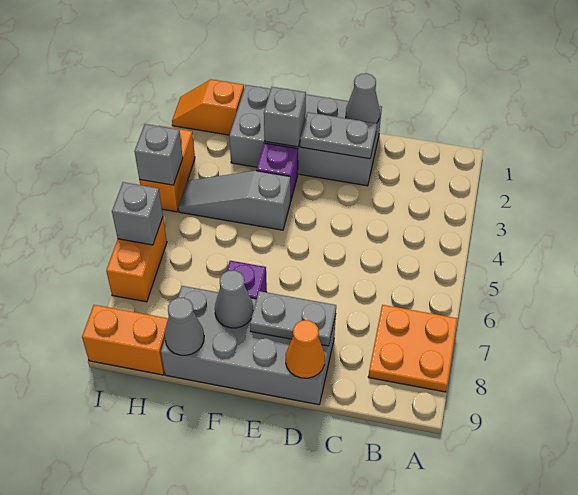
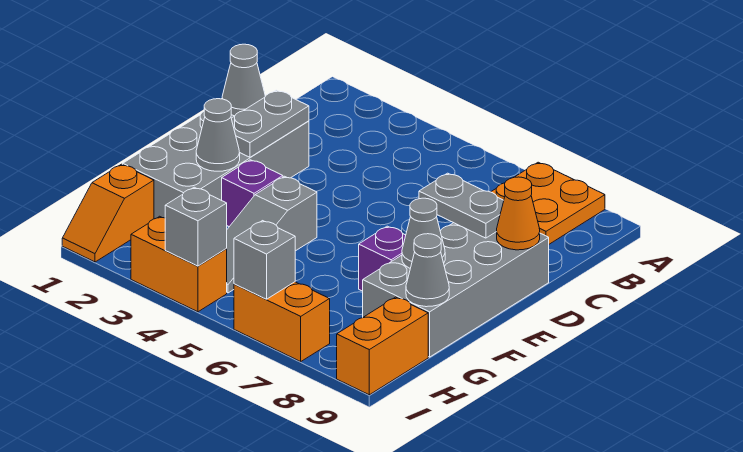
grey 1x2 plate [250,291,336,346] -> grey 1x2 plate turned to [419,173,504,238]
grey 1x1 brick [264,87,306,147] -> grey 1x1 cone [196,99,240,171]

